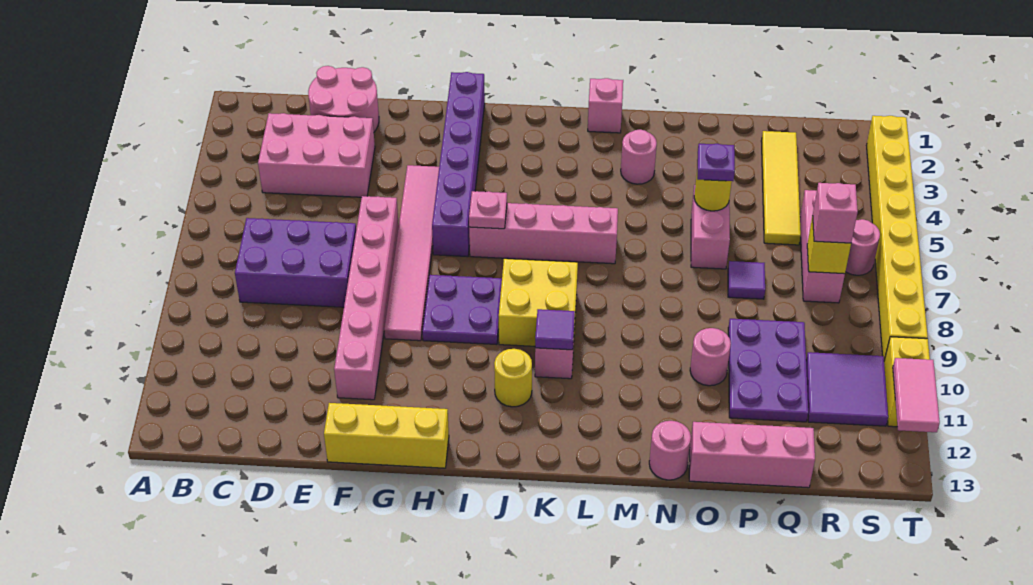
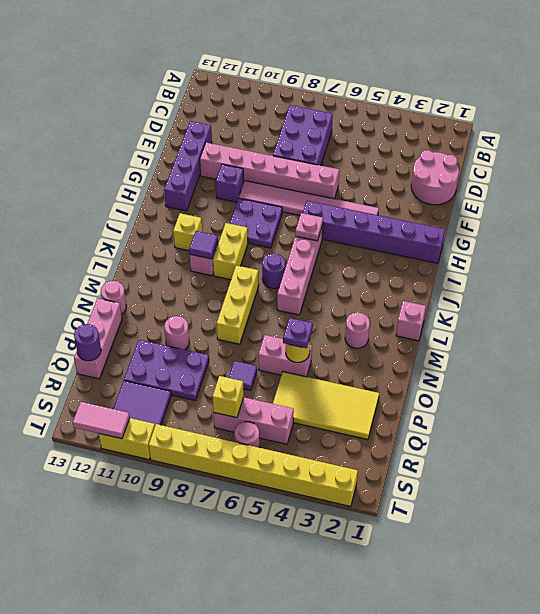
pink 2x3 brick [258,113,375,197] -> none
none -> purple 1x4 brick [164,121,212,211]
yellow 1x3 brick [324,403,449,468] -> yellow 1x3 brick moved to [217,265,259,344]
none -> purple 1x1 brick [216,164,243,202]
yellow 2x2 brick [499,259,578,347] -> yellow 1x2 brick [213,223,248,280]
yellow 1x1 round brick [494,349,532,407] -> yellow 1x1 brick [173,213,202,251]
none -> purple 1x1 round brick [262,253,285,289]
yellow 1x4 tile [761,131,801,245] -> yellow 2x4 tile [273,372,379,440]
none -> purple 1x1 round brick [74,324,101,361]
pink 1x1 brick [813,183,858,243] -> none

